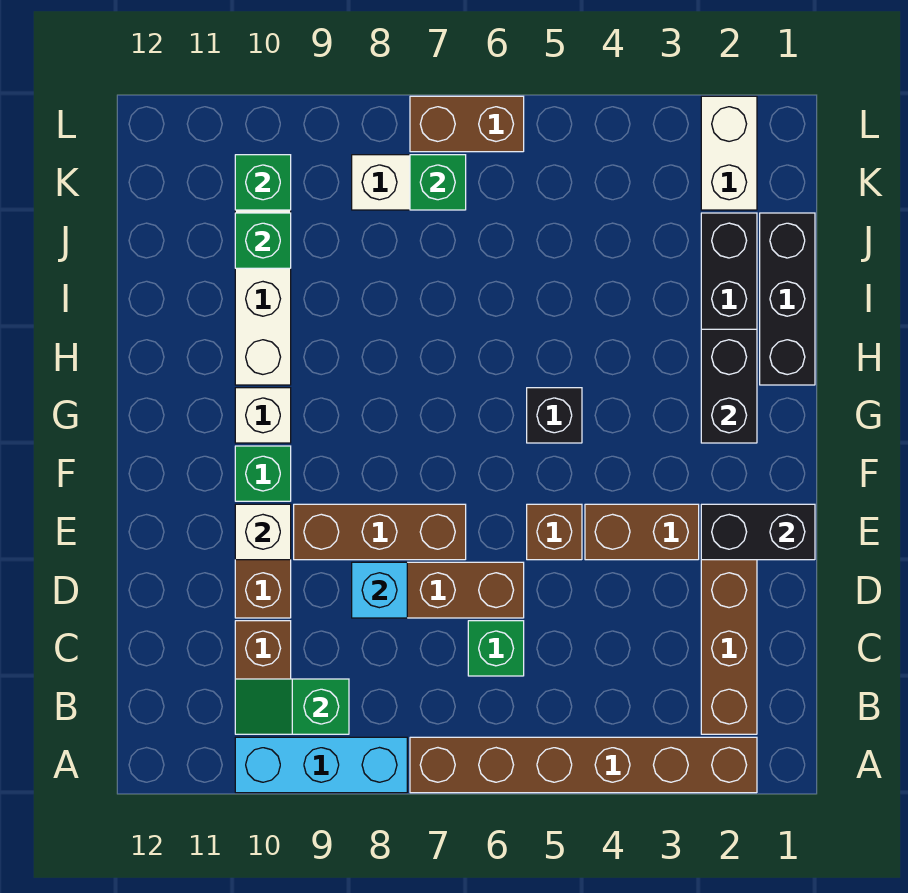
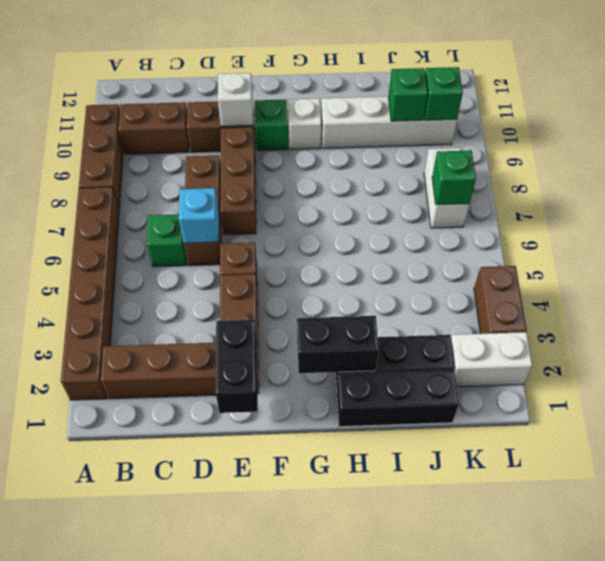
cyan 1x3 brick [235,737,407,793] -> brown 1x3 brick [79,104,123,208]
green 1x2 slope [235,679,349,734] -> none
cyan 1x1 brick [352,562,407,618] -> cyan 1x1 brick moved to [179,188,219,243]
black 1x1 brick [527,388,582,443] -> none
brown 1x2 brick [410,96,524,152] -> brown 1x2 brick moved to [474,266,527,334]

